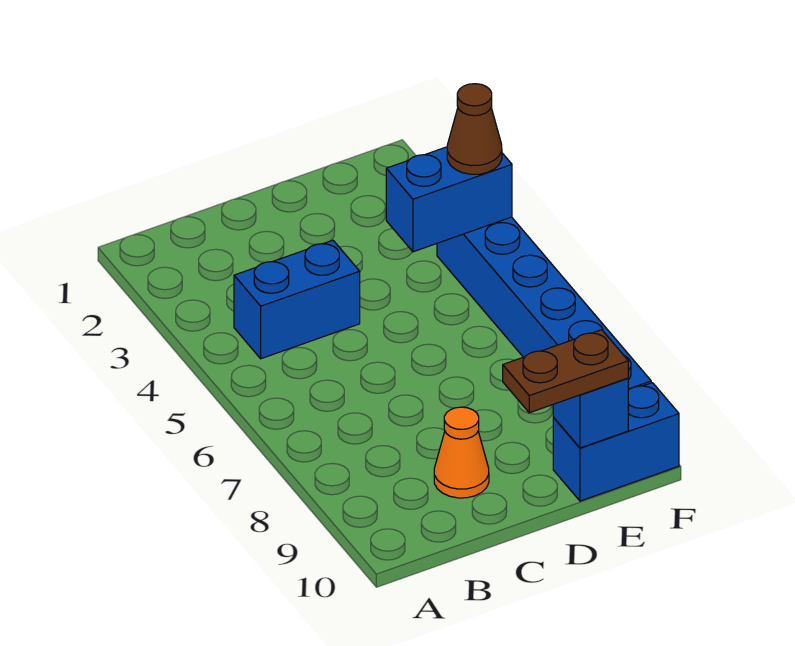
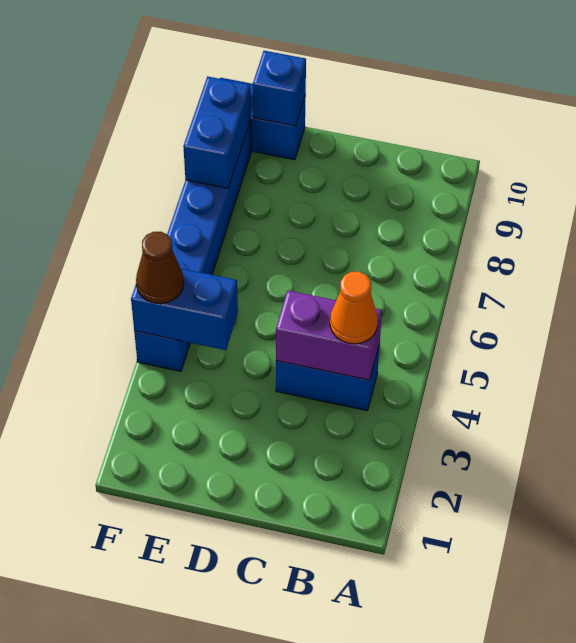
none -> purple 1x2 brick [276,290,382,380]
orange 1x1 cone [434,407,489,498] -> orange 1x1 cone moved to [330,272,378,344]
brown 1x2 plate [503,330,628,413] -> none
none -> blue 1x2 brick [183,76,251,188]

